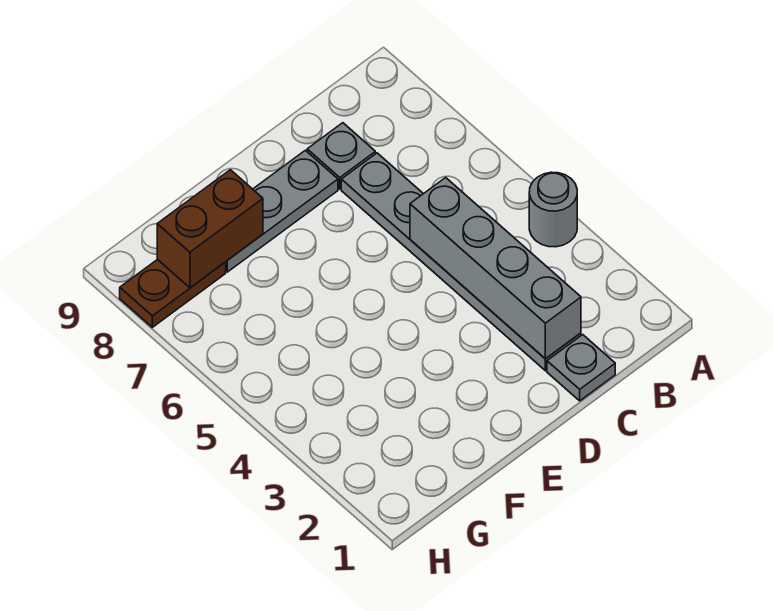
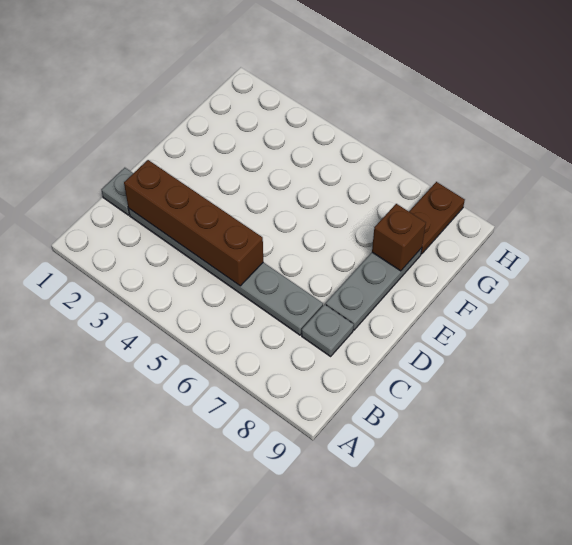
grey 1x1 round brick [529,172,577,247] -> none
grey 1x4 brick [410,177,581,359] -> brown 1x4 brick [124,160,263,286]
brown 1x2 brick [157,170,263,288] -> brown 1x1 brick [372,204,426,271]

